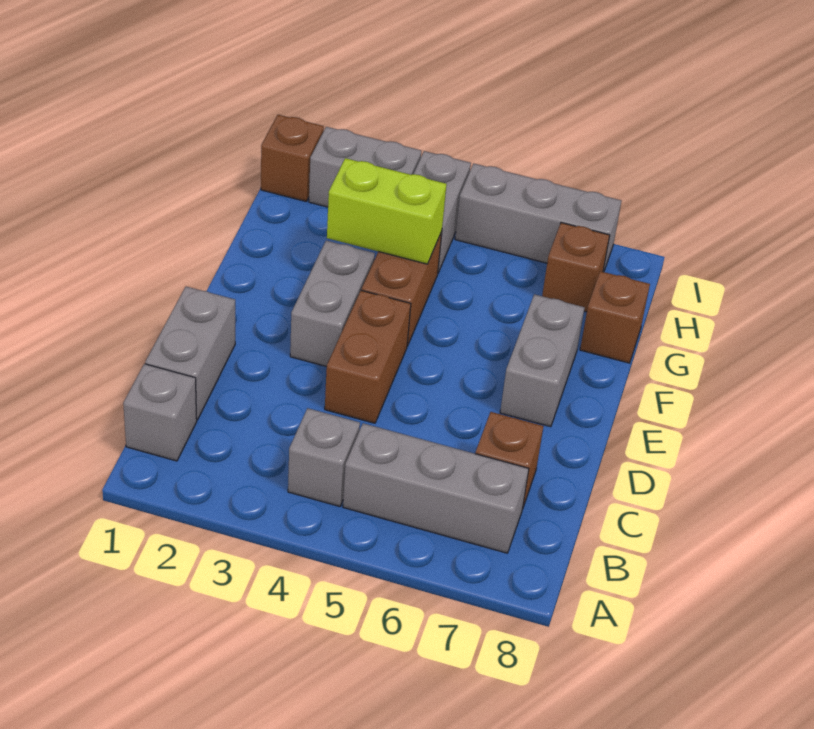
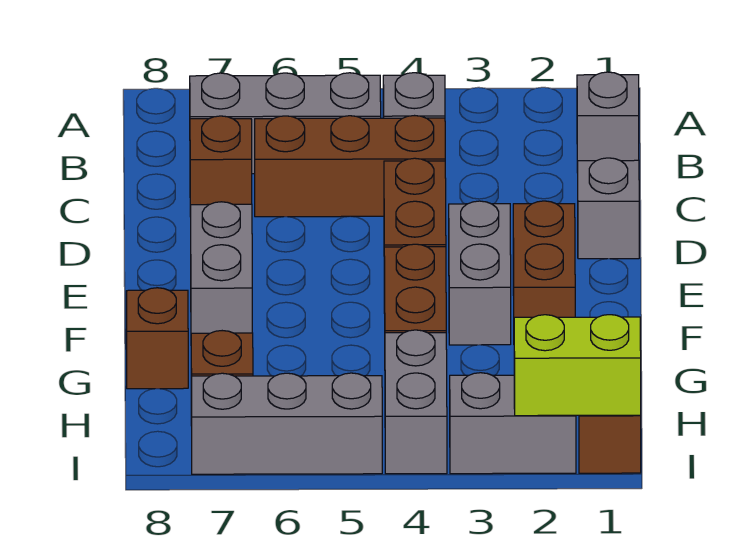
grey 1x2 brick [145,287,235,420] -> grey 1x1 brick [578,158,639,259]
none -> brown 1x3 brick [255,116,445,217]
none -> brown 1x2 brick [513,201,575,318]
lime 1x2 brick [327,158,447,264] -> lime 1x2 brick moved to [514,315,641,416]

